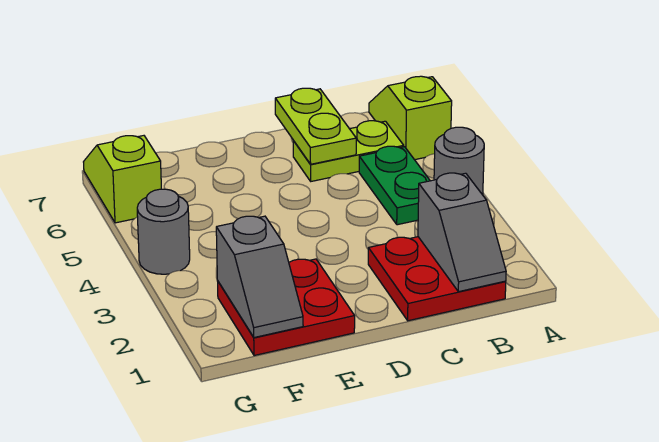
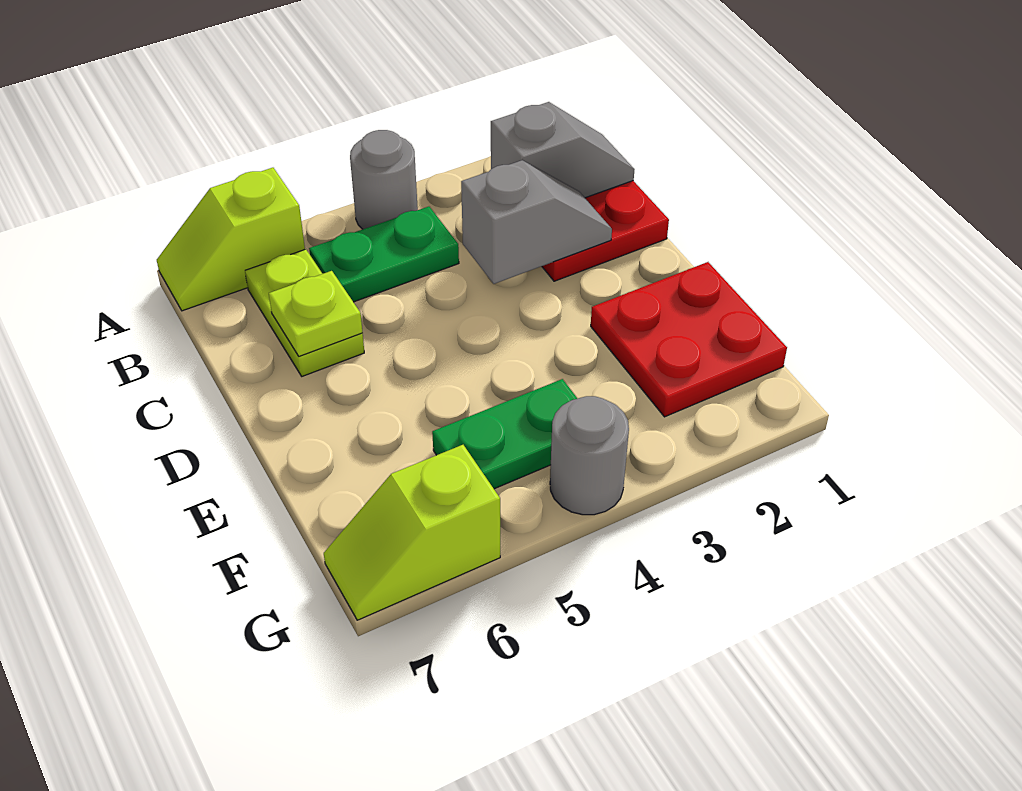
lime 1x2 plate [275,88,356,164] -> lime 1x1 plate [269,271,363,356]
grey 1x2 slope [216,216,303,338] -> grey 1x2 slope moved to [461,160,612,284]
none -> green 1x2 plate [432,379,578,489]

